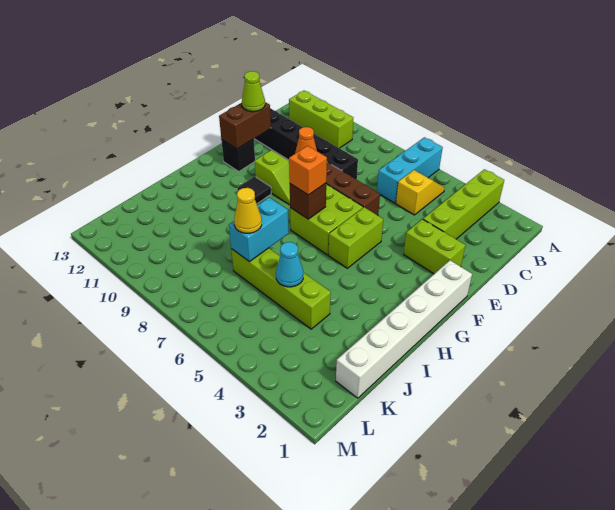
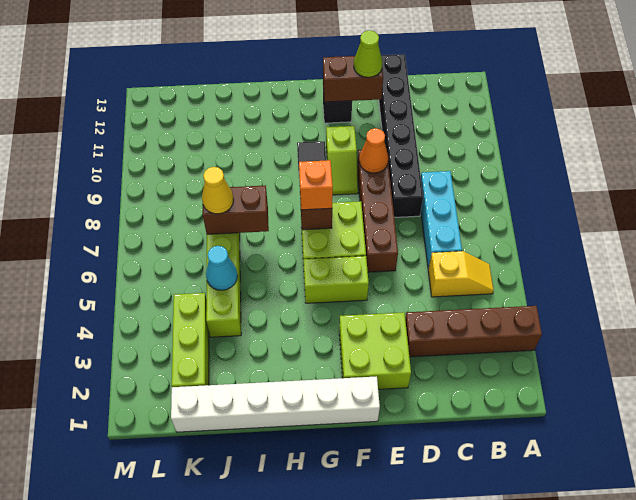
lime 1x4 brick [423,169,504,239] -> brown 1x4 brick [405,306,542,357]
cyan 1x3 brick [377,137,443,203] -> cyan 1x3 brick turned to [421,171,462,269]
lime 1x3 brick [289,91,353,148] -> lime 1x3 brick moved to [172,293,209,387]
lime 1x2 brick [404,219,465,274] -> lime 2x2 brick [339,312,411,389]
cyan 1x2 brick [229,198,289,262] -> brown 1x2 brick [203,185,269,234]

